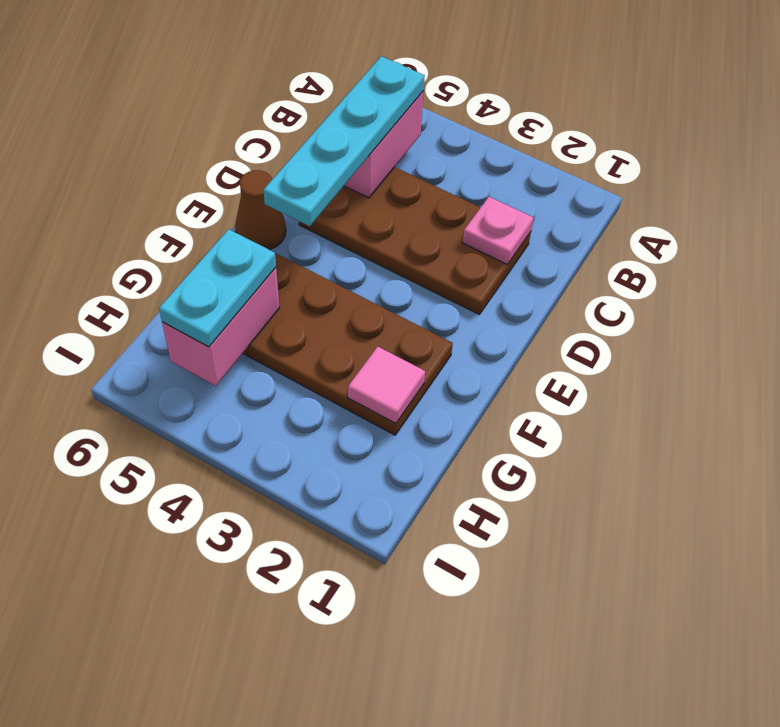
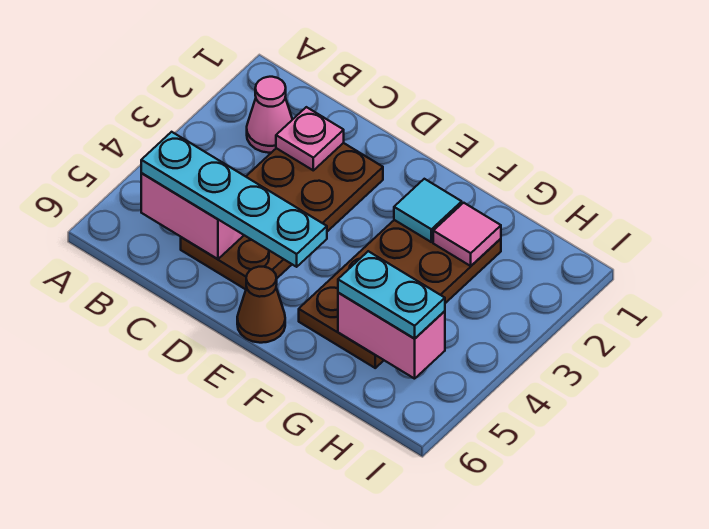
none -> pink 1x1 cone [247,77,293,153]
none -> cyan 1x1 tile [394,179,462,242]

